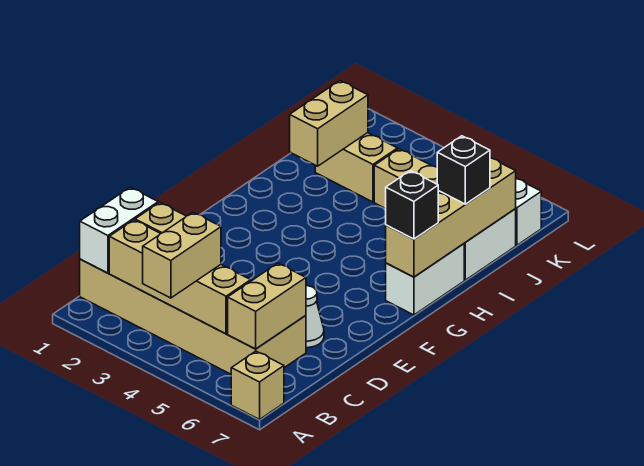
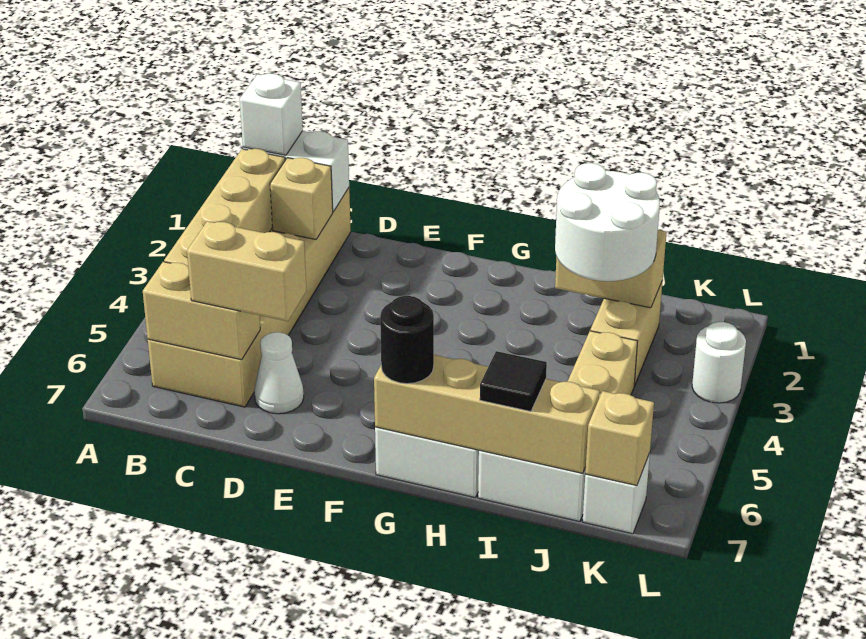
tan 1x2 brick [143,212,221,298] -> tan 1x2 brick moved to [187,221,306,321]
tan 1x1 brick [231,351,284,420] -> tan 1x1 brick moved to [585,391,654,486]
none -> white 1x1 brick [240,74,303,155]
black 1x1 brick [386,171,438,239] -> black 1x1 round brick [380,296,434,384]
none -> white 2x2 round brick [555,163,660,281]
black 1x1 brick [437,136,490,204] -> black 1x1 tile [480,351,547,411]
none -> white 1x1 round brick [692,322,746,403]

